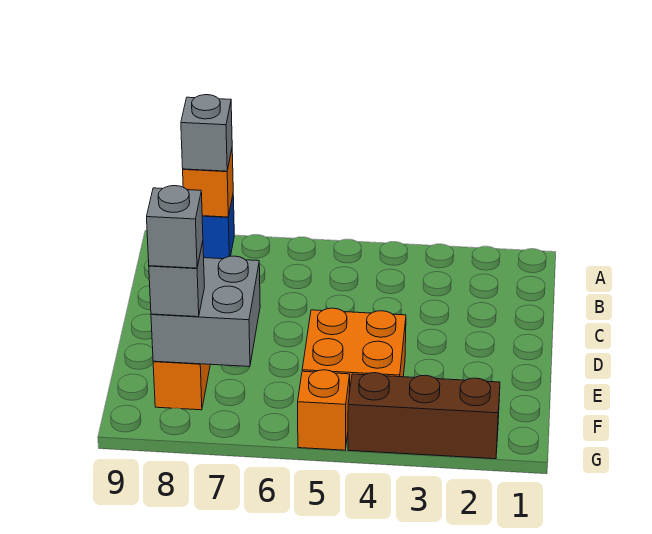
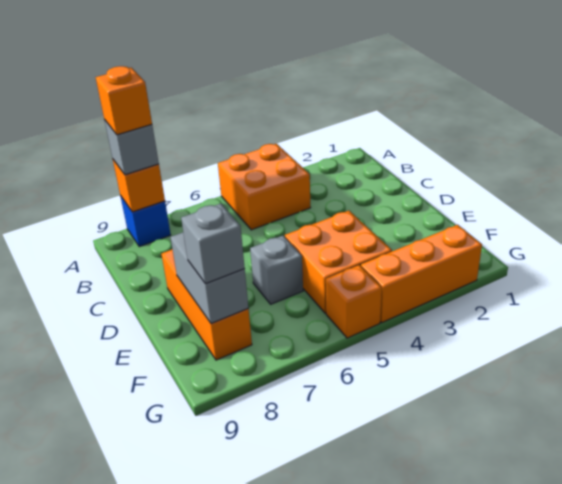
none -> orange 2x2 brick [218,144,311,230]
none -> orange 1x1 brick [96,66,152,135]
grey 2x2 brick [151,256,260,367] -> grey 1x2 brick [171,232,248,323]
grey 1x1 brick [147,186,203,268] -> grey 1x1 brick moved to [250,236,303,304]
brown 1x3 brick [348,373,500,459] -> orange 1x3 brick [361,225,482,322]

